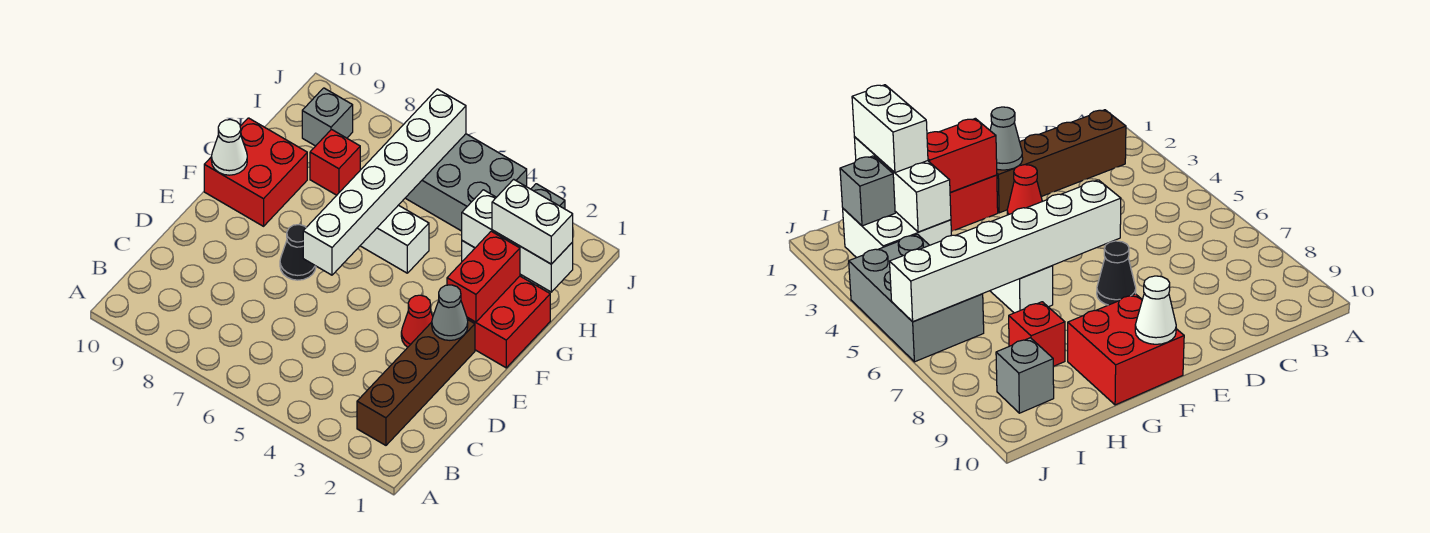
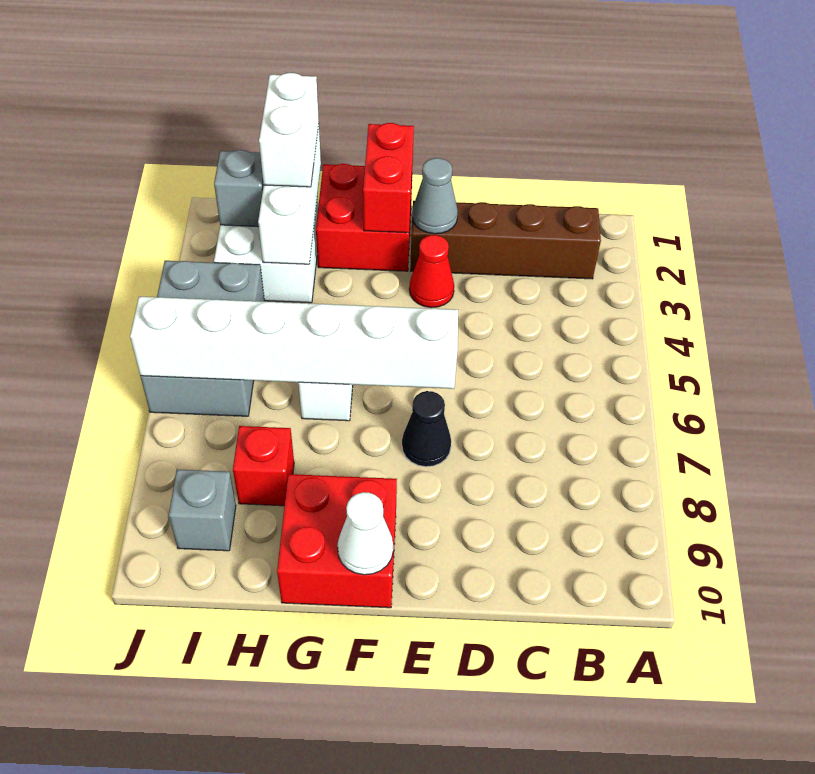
red 1x2 brick [447,231,520,322] -> red 1x2 brick turned to [363,123,414,233]

